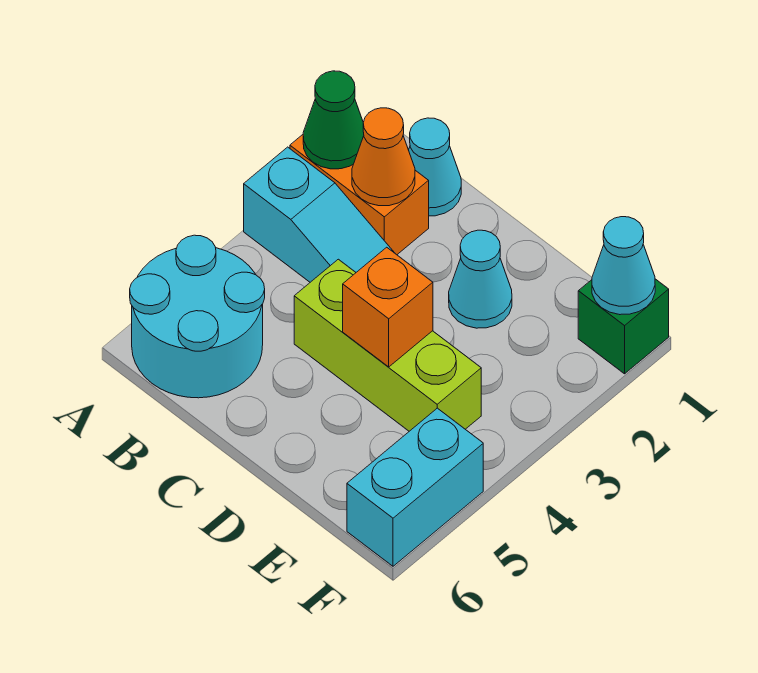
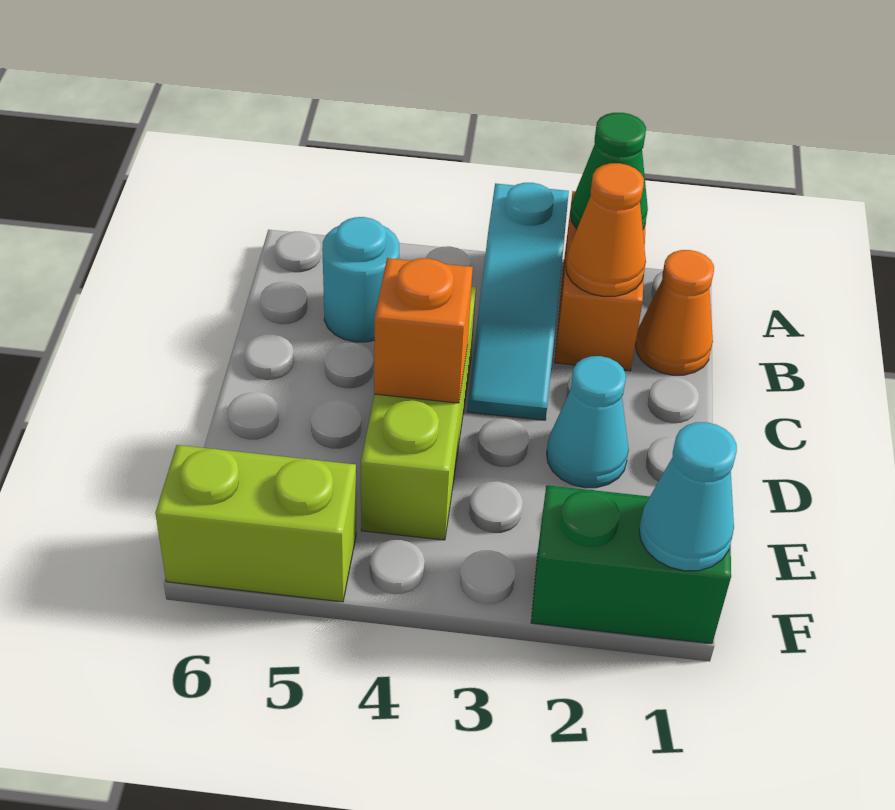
cyan 2x2 round brick [130,235,265,398] -> cyan 1x1 round brick [322,217,399,342]
cyan 1x1 cone [409,118,461,216] -> orange 1x1 cone [636,250,714,375]
green 1x1 brick [578,279,669,374] -> green 1x2 brick [531,485,731,644]
cyan 1x2 brick [347,408,483,566] -> lime 1x2 brick [155,445,356,602]

